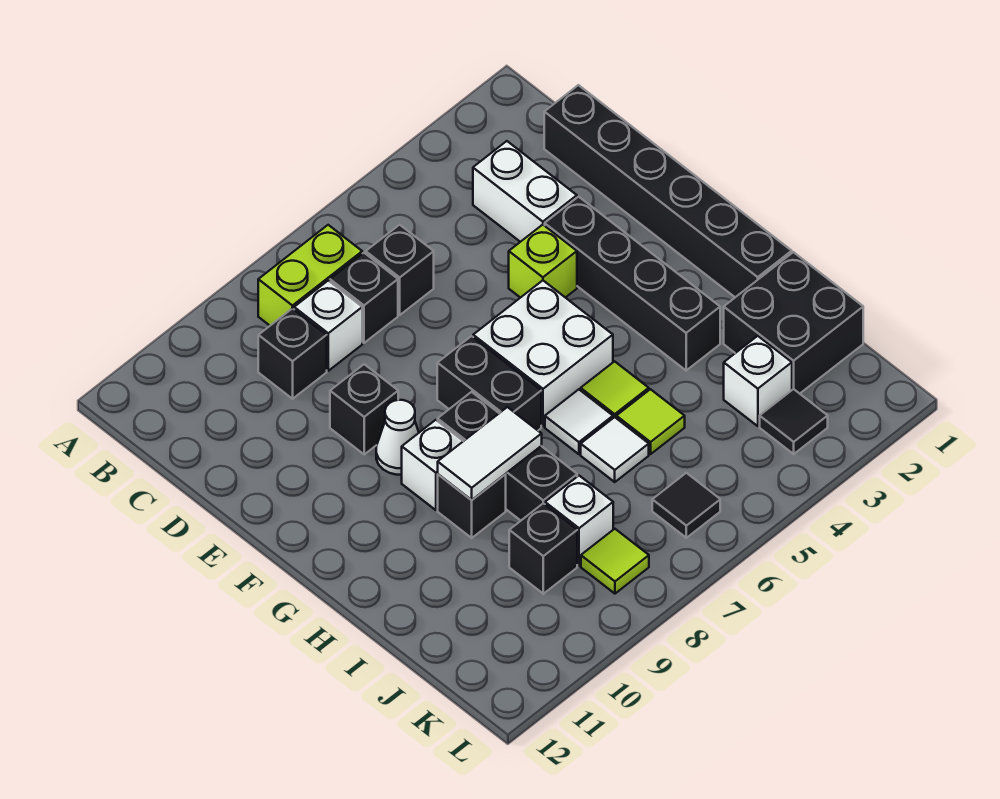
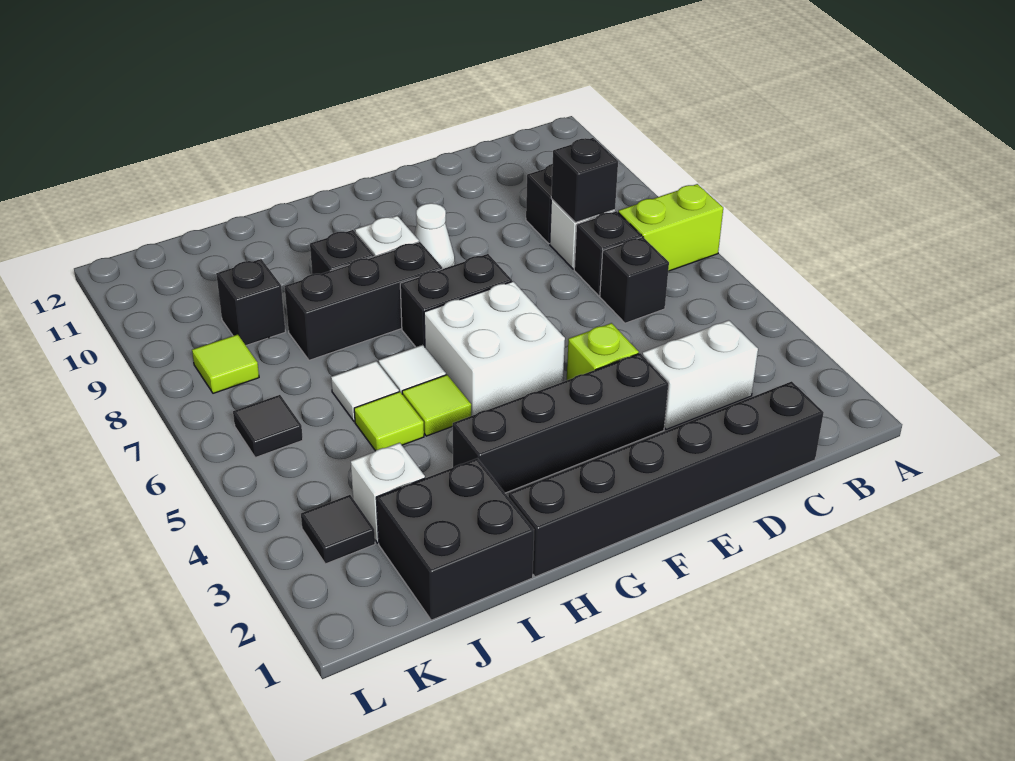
lime 1x2 brick [258,225,362,325] -> lime 1x2 brick turned to [618,184,723,271]
black 1x1 brick [330,364,398,454] -> black 1x1 brick moved to [551,138,618,222]
white 1x2 tile [438,407,542,500] -> none
white 1x1 brick [545,476,613,566] -> none

